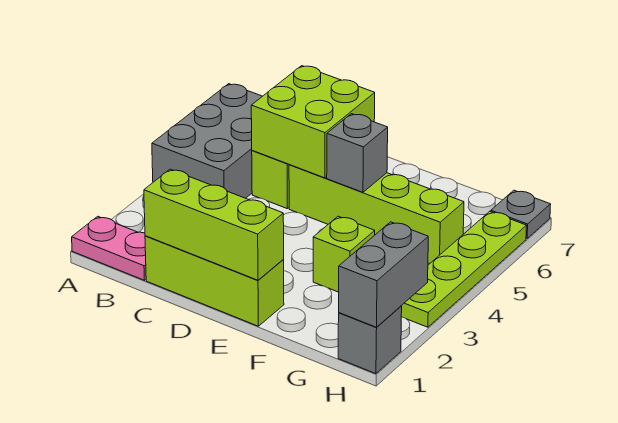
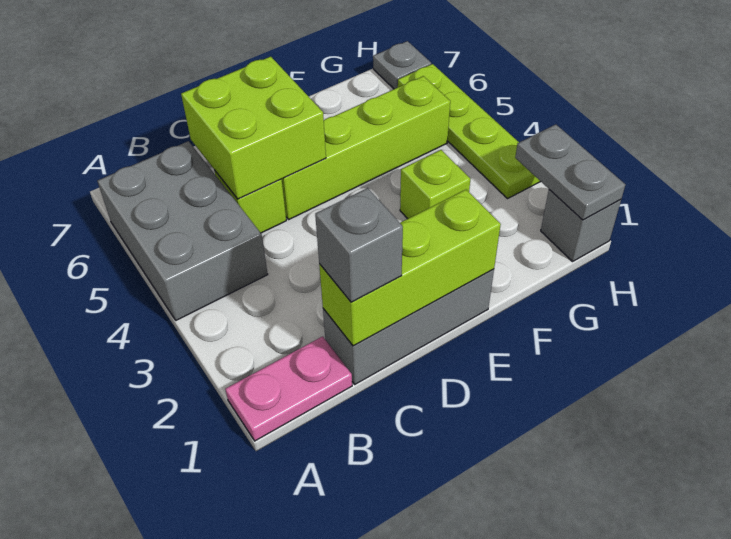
lime 1x3 brick [145,236,284,326] -> grey 1x3 brick [323,269,494,384]
grey 1x1 brick [327,114,388,192] -> grey 1x1 brick moved to [315,188,403,302]
grey 1x2 brick [339,222,428,327] -> grey 1x2 plate [515,124,625,220]

